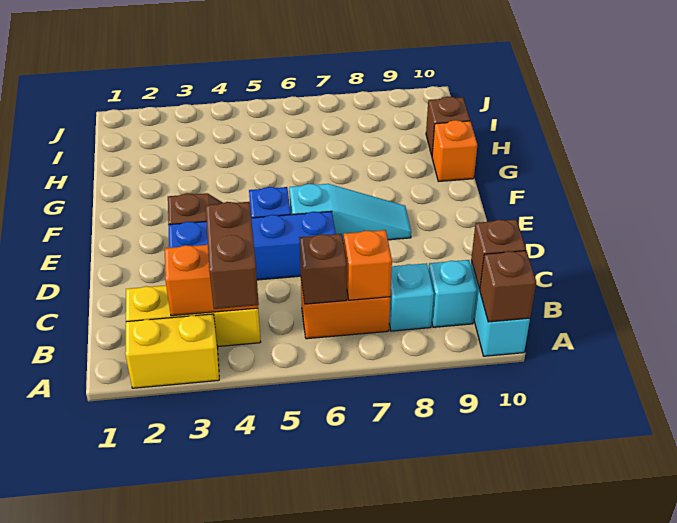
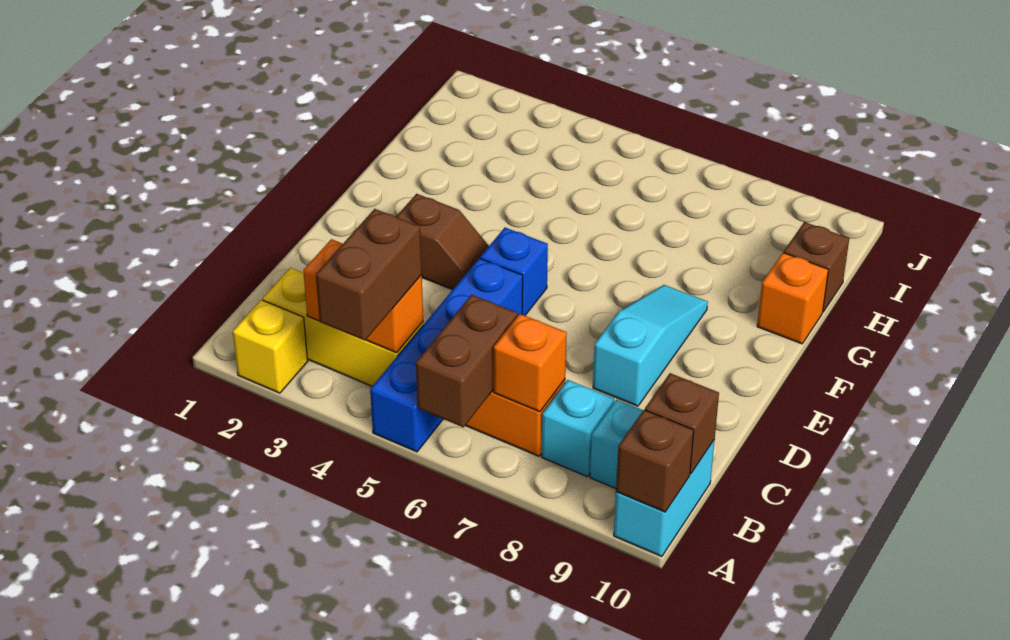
yellow 1x2 brick [125,314,219,388] -> yellow 1x1 brick [233,300,308,393]
brown 1x1 brick [299,234,347,304] -> brown 1x2 brick [416,295,517,427]
blue 1x4 brick [168,211,336,280] -> blue 1x4 brick turned to [370,258,523,452]
cyan 1x3 slope [289,184,411,243] -> cyan 1x3 slope turned to [593,285,708,406]

